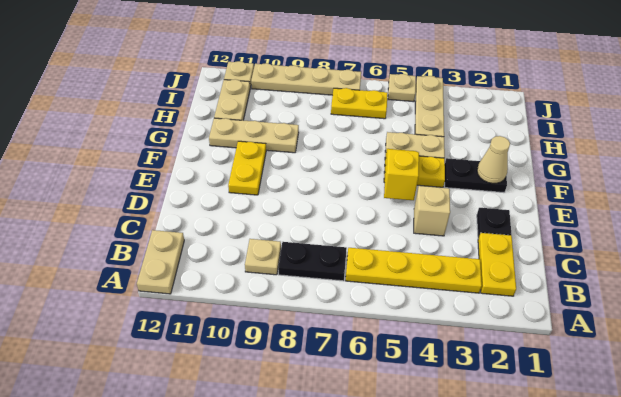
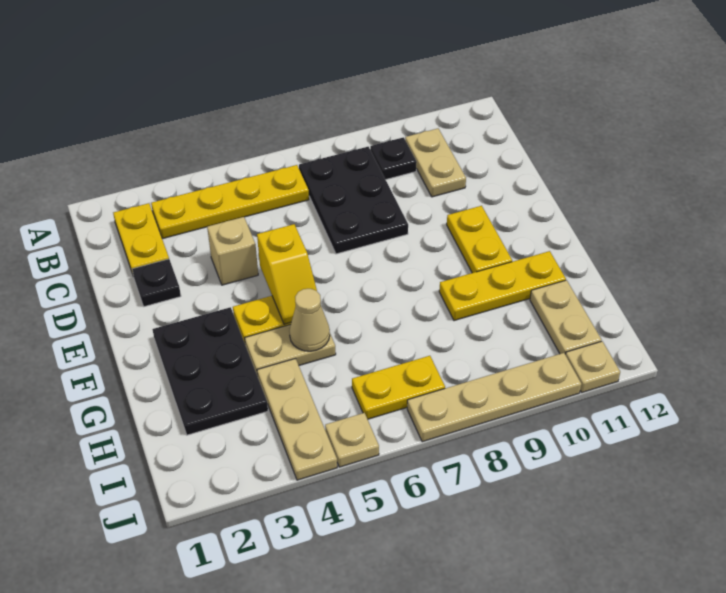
tan 1x2 plate [137,230,184,294] -> tan 1x2 plate moved to [405,129,466,197]
black 1x2 plate [278,242,347,281] -> black 2x3 plate [299,147,408,254]
tan 1x1 plate [245,239,281,275] -> black 1x1 plate [370,137,417,180]
black 1x2 plate [445,158,507,193] -> black 2x3 plate [152,307,268,435]
tan 1x1 cone [477,136,510,183] -> tan 1x1 cone moved to [290,289,330,351]
tan 1x3 plate [209,118,299,153] -> yellow 1x3 plate [439,251,566,321]

